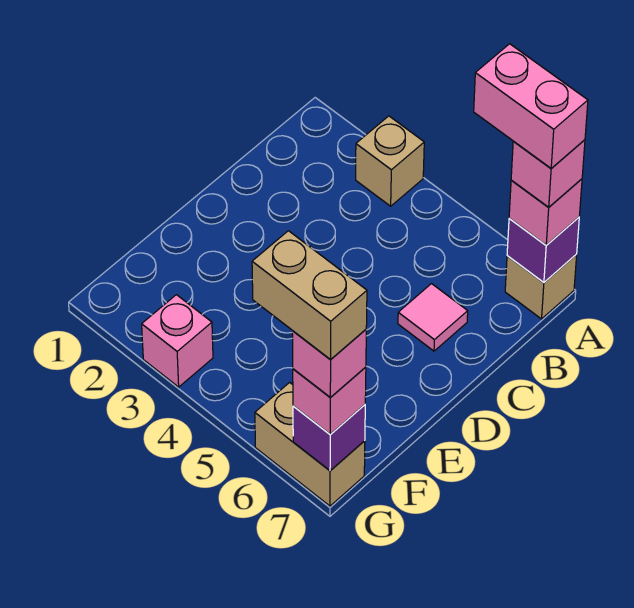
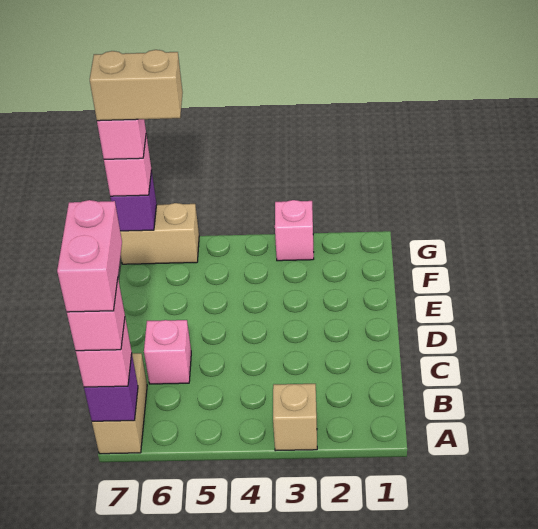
pink 1x2 brick [474,44,588,168] -> pink 1x2 brick turned to [57,200,122,312]
tan 1x1 brick [505,254,577,319] -> tan 1x2 brick [92,353,147,454]
pink 1x1 tile [398,284,468,351] -> pink 1x1 brick [144,320,191,384]

